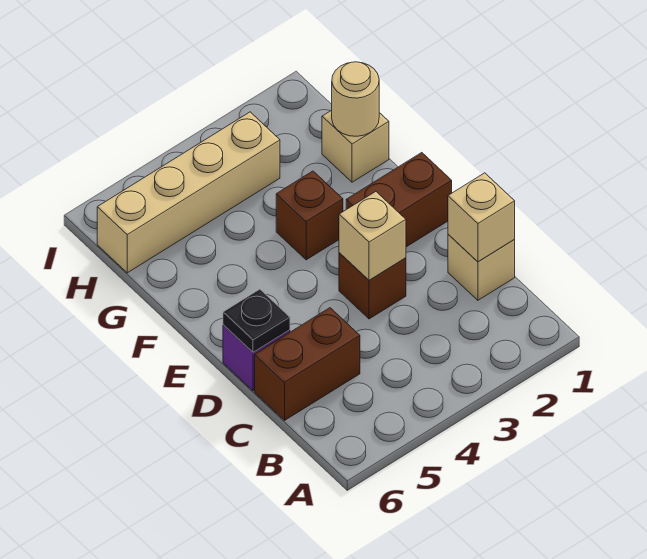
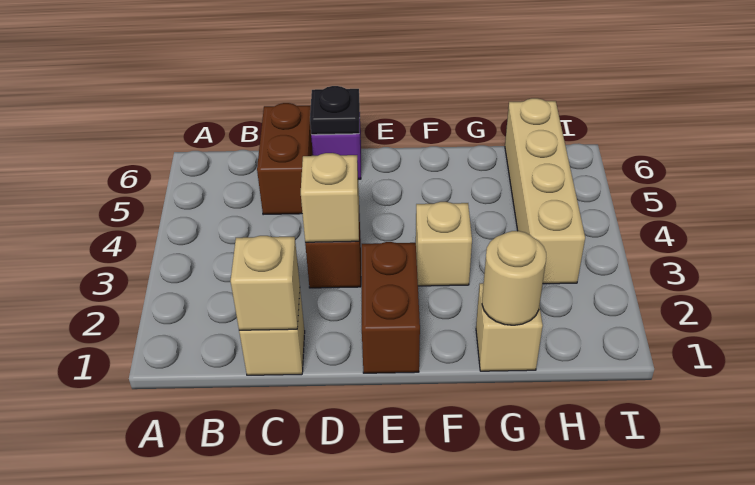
brown 1x1 brick [276,171,343,260] -> tan 1x1 brick [416,202,472,286]

